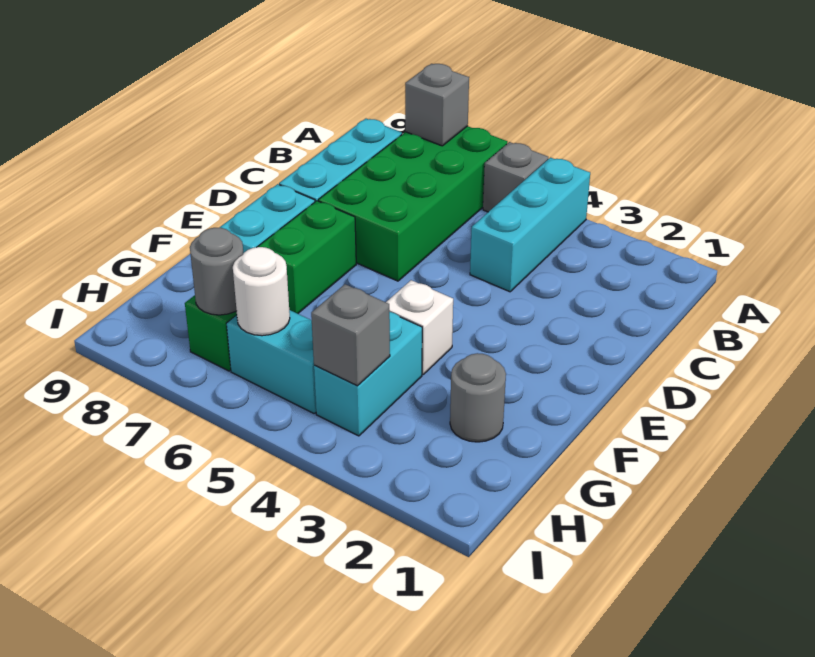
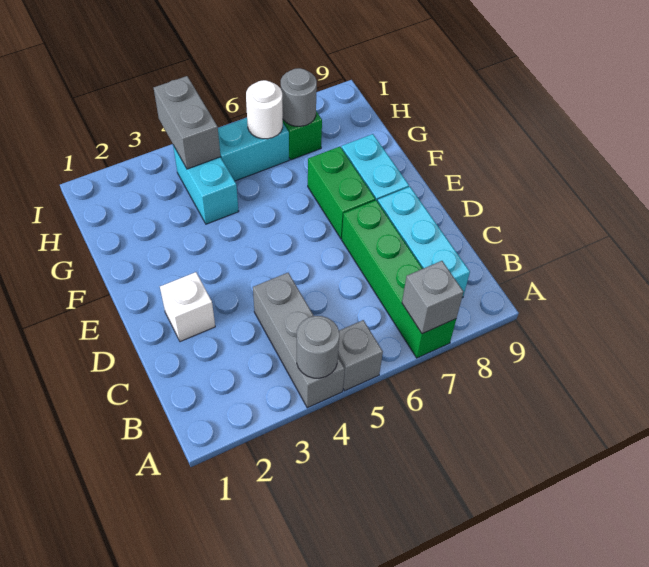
cyan 1x3 brick [470,158,590,292] -> grey 1x3 brick [253,273,345,408]
green 2x4 brick [318,126,507,281] -> green 1x4 brick [342,200,456,358]
white 1x1 brick [386,280,453,374] -> white 1x1 brick moved to [160,272,215,342]
grey 1x1 round brick [450,353,506,442] -> grey 1x1 round brick moved to [297,316,339,378]
grey 1x1 brick [311,284,390,386] -> grey 1x2 brick [154,76,221,169]

